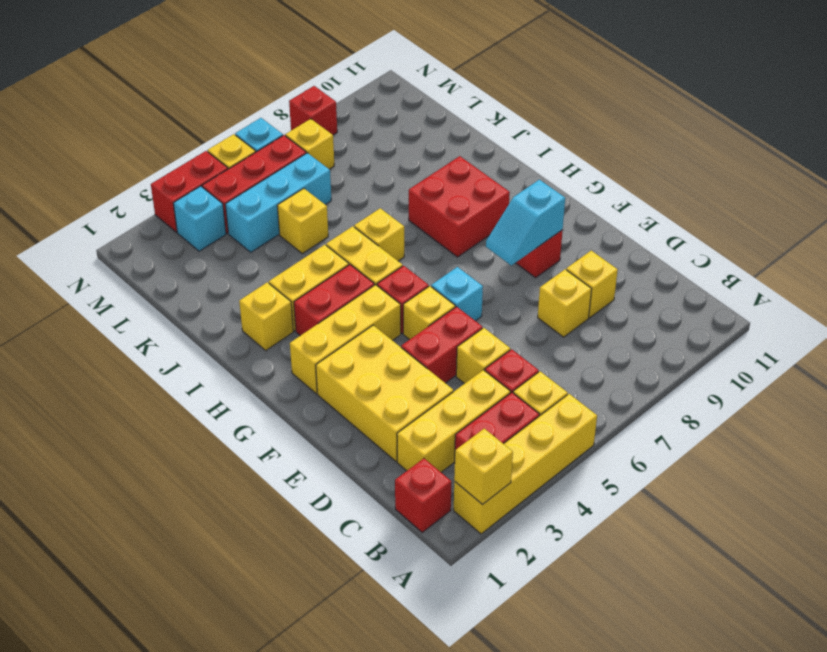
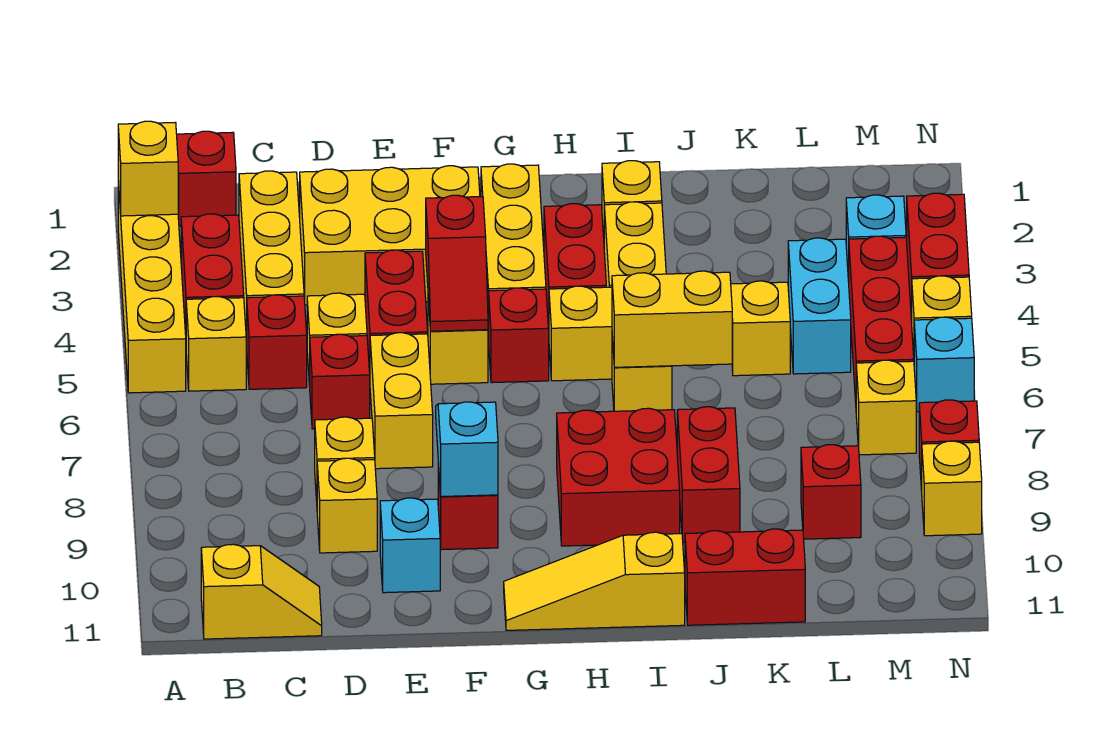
none -> yellow 1x2 slope [201,544,322,639]
none -> red 1x1 brick [310,334,370,429]
none -> yellow 1x2 brick [370,333,433,469]
none -> red 1x2 slope [426,195,488,331]
cyan 1x1 brick [431,267,483,321] -> cyan 1x1 brick moved to [380,498,440,593]
none -> yellow 1x3 slope [504,532,685,630]
none -> yellow 1x2 brick [612,271,732,367]
none -> red 1x2 brick [677,407,740,543]
none -> red 1x2 brick [685,529,805,625]
cyan 1x3 brick [225,153,331,252] -> cyan 1x2 brick [788,238,851,374]
none -> red 1x1 brick [801,445,861,539]
none -> yellow 1x1 brick [922,441,982,536]

